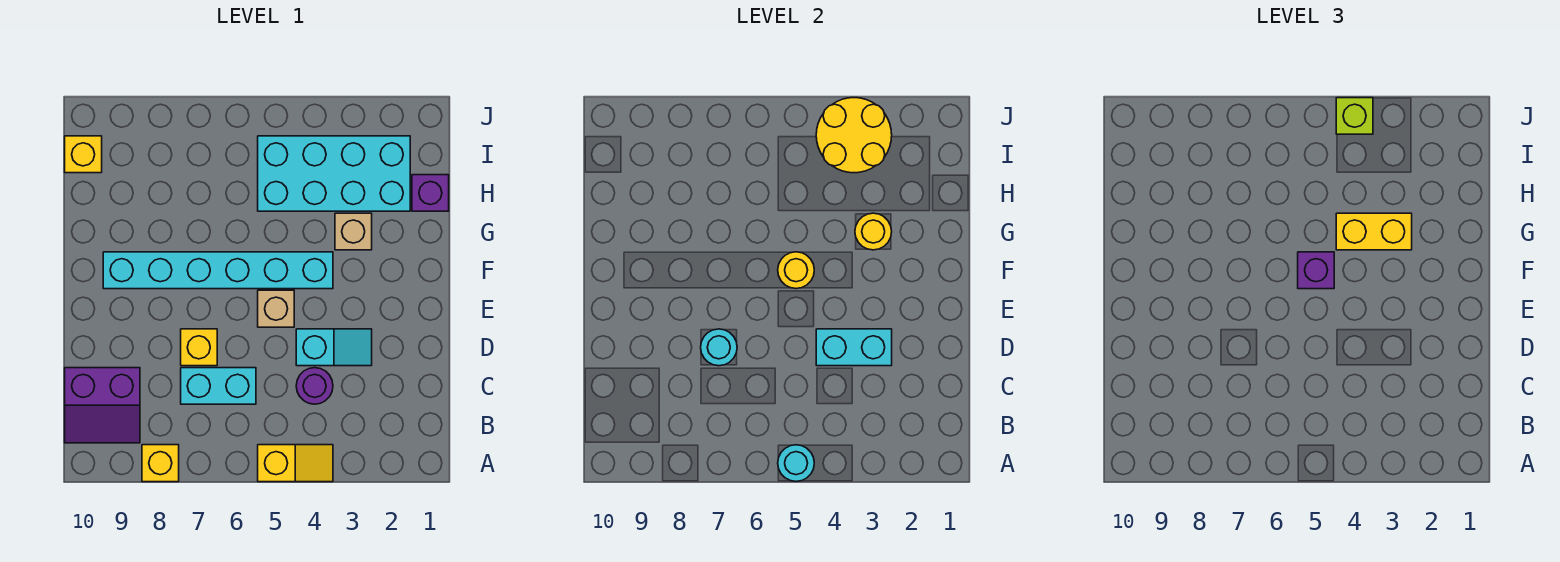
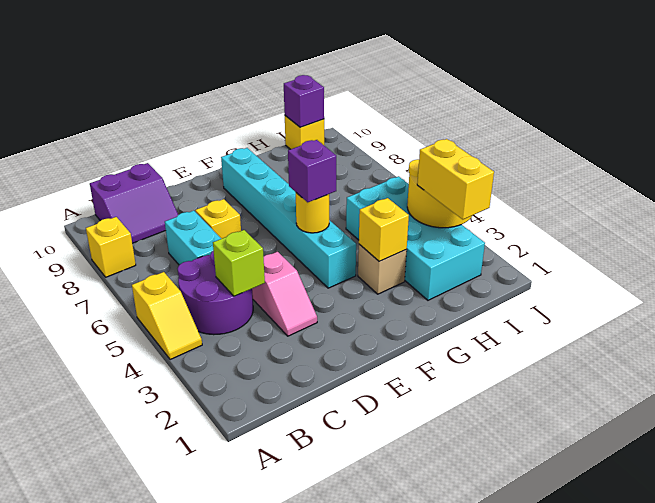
cyan 1x1 round brick [778,445,814,481] -> none
purple 2x2 slope [65,368,140,443] -> purple 2x2 slope turned to [90,163,178,243]
purple 1x1 round brick [296,368,333,404] -> purple 2x2 round brick [177,251,253,335]
cyan 1x2 slope [296,329,372,366] -> pink 1x2 slope [252,252,317,336]
cyan 1x2 brick [816,329,892,366] -> none
cyan 1x1 round brick [701,329,737,366] -> none
tan 1x1 brick [258,290,294,327] -> none
yellow 1x1 round brick [855,213,892,250] -> yellow 1x1 brick [359,198,409,262]
yellow 1x2 brick [1336,213,1412,250] -> yellow 1x2 brick moved to [417,139,494,220]
purple 1x1 brick [412,175,449,211] -> purple 1x1 brick moved to [284,75,324,127]
lime 1x1 brick [1336,98,1373,134] -> lime 1x1 brick moved to [213,230,265,296]

